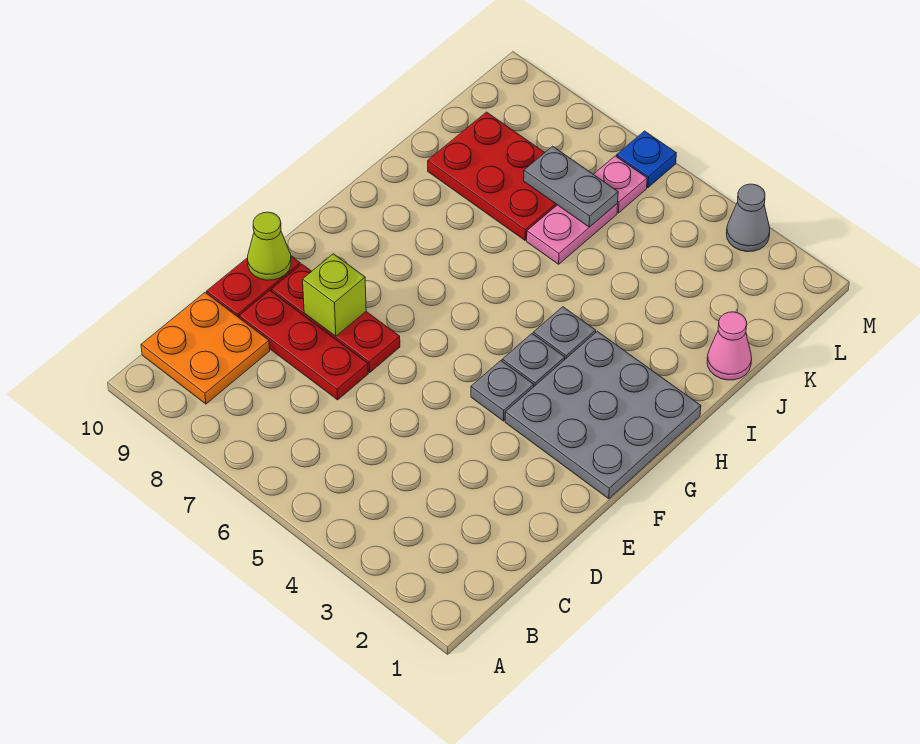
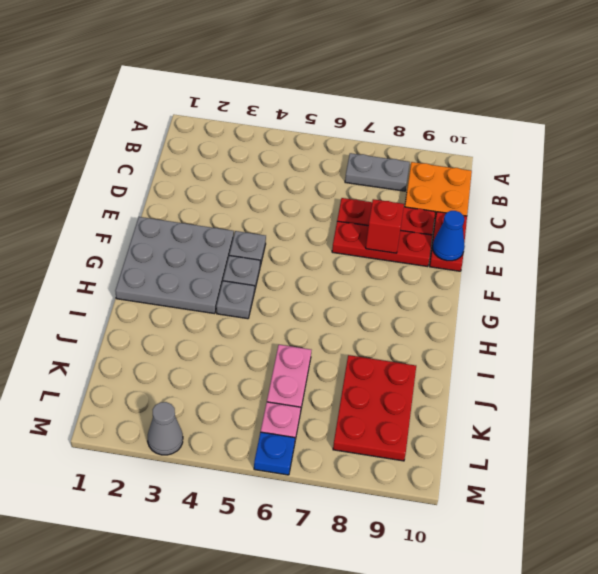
lime 1x1 brick [303,254,366,336] -> red 1x1 brick [366,199,404,253]
lime 1x1 cone [248,212,291,280] -> blue 1x1 cone [433,211,465,261]
pink 1x1 cone [707,312,752,380] -> none
red 2x3 plate [428,112,557,240] -> red 2x3 plate turned to [333,355,416,461]
grey 1x2 plate [524,146,618,227] -> grey 1x2 plate moved to [345,153,410,191]

